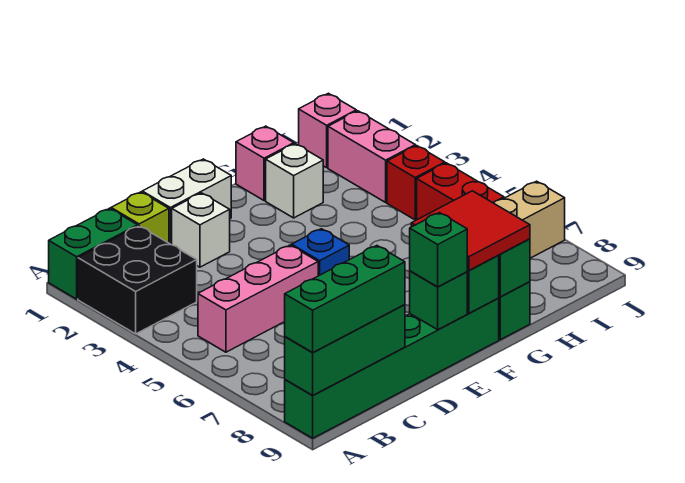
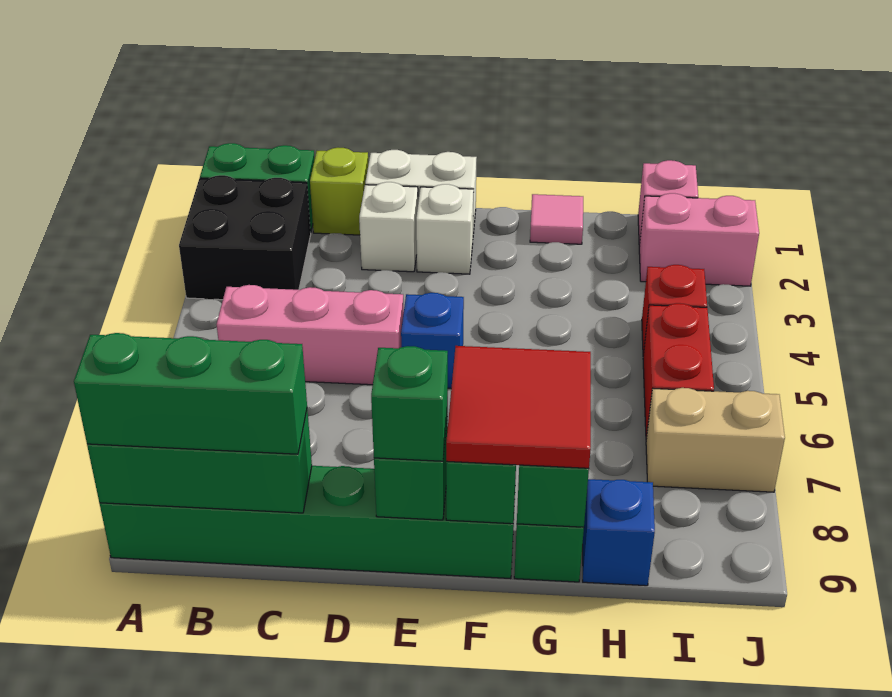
pink 1x1 brick [236,126,294,201] -> pink 1x1 tile [530,194,583,244]
white 1x1 brick [266,144,323,218] -> white 1x1 brick moved to [416,184,474,274]
none -> blue 1x1 brick [583,479,655,586]
pink 1x2 brick [328,111,415,202] -> pink 1x2 brick turned to [639,193,759,286]

